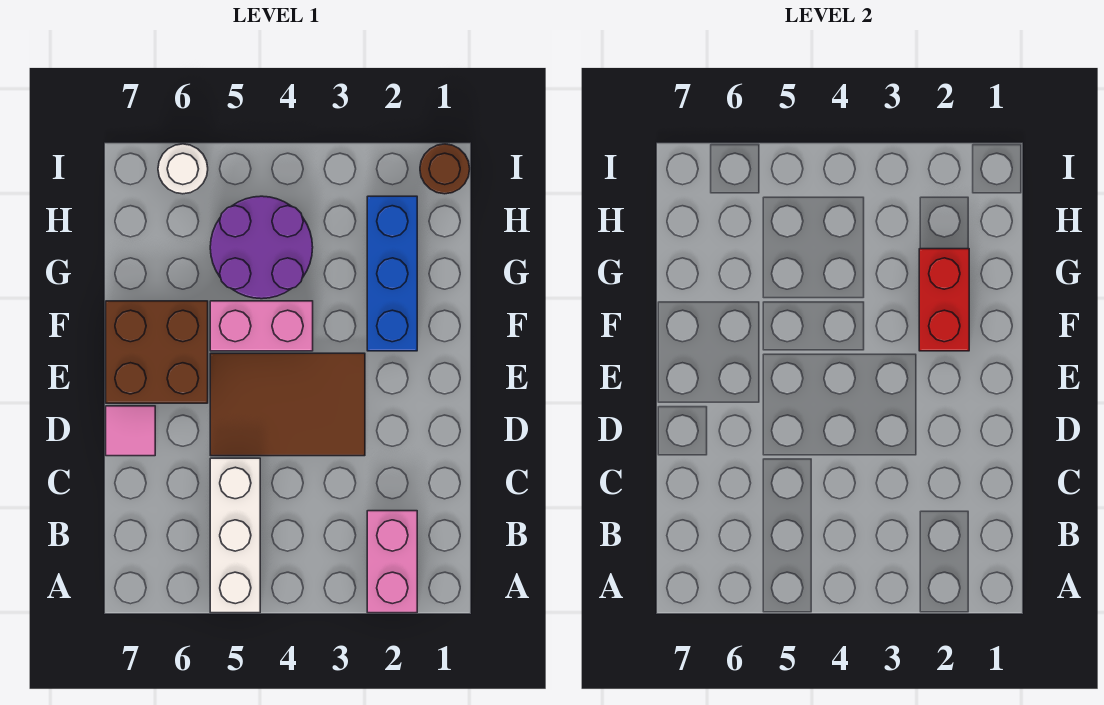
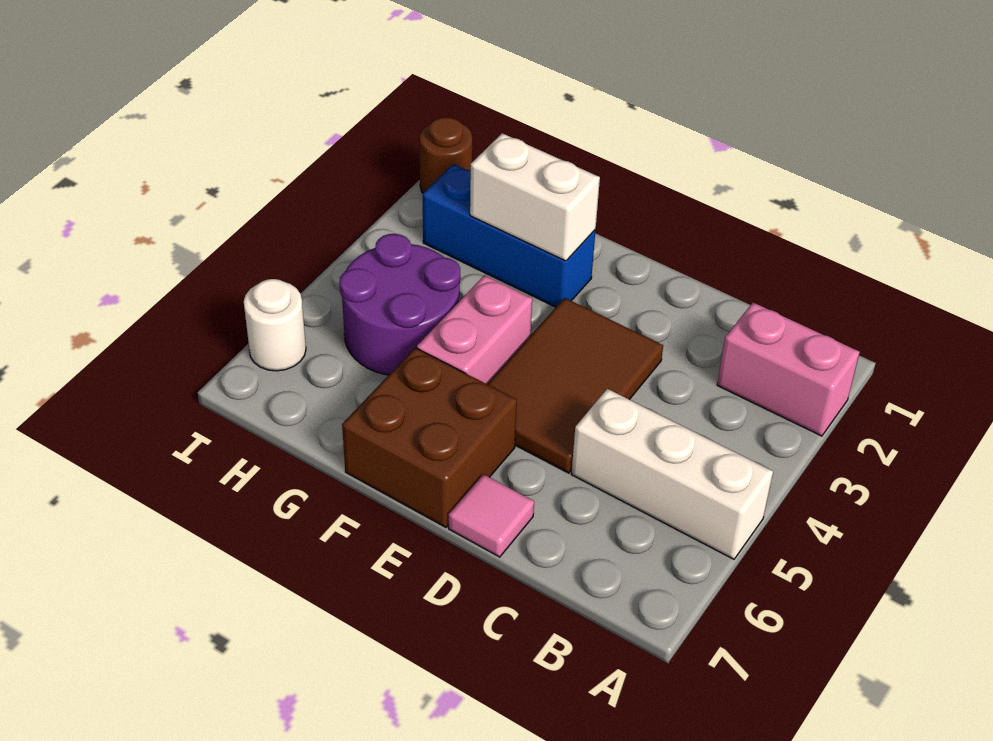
red 1x2 brick [919,249,969,351] -> white 1x2 brick [470,133,600,261]

